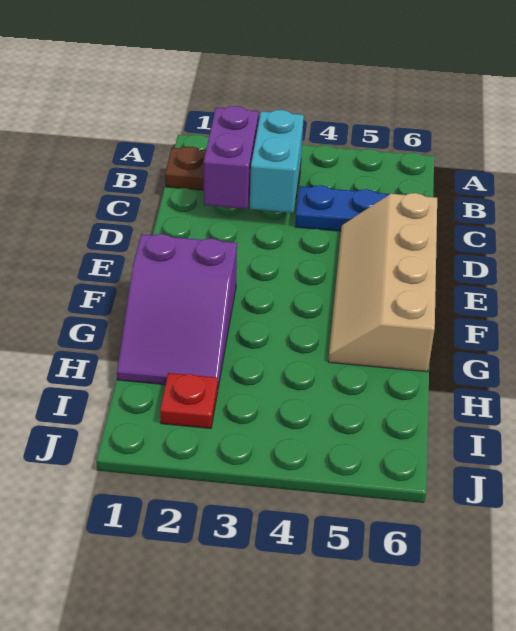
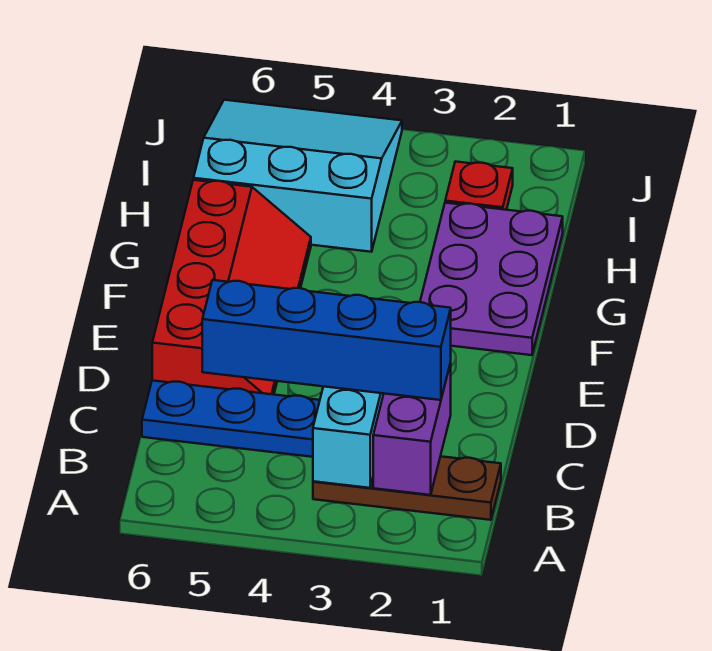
none -> blue 1x4 brick [202,280,451,400]
tan 2x4 slope [328,193,437,372] -> red 2x4 slope [152,180,311,395]
purple 2x3 slope [117,234,237,387] -> purple 2x3 plate [420,203,563,355]
none -> cyan 3x3 slope [194,100,402,252]

